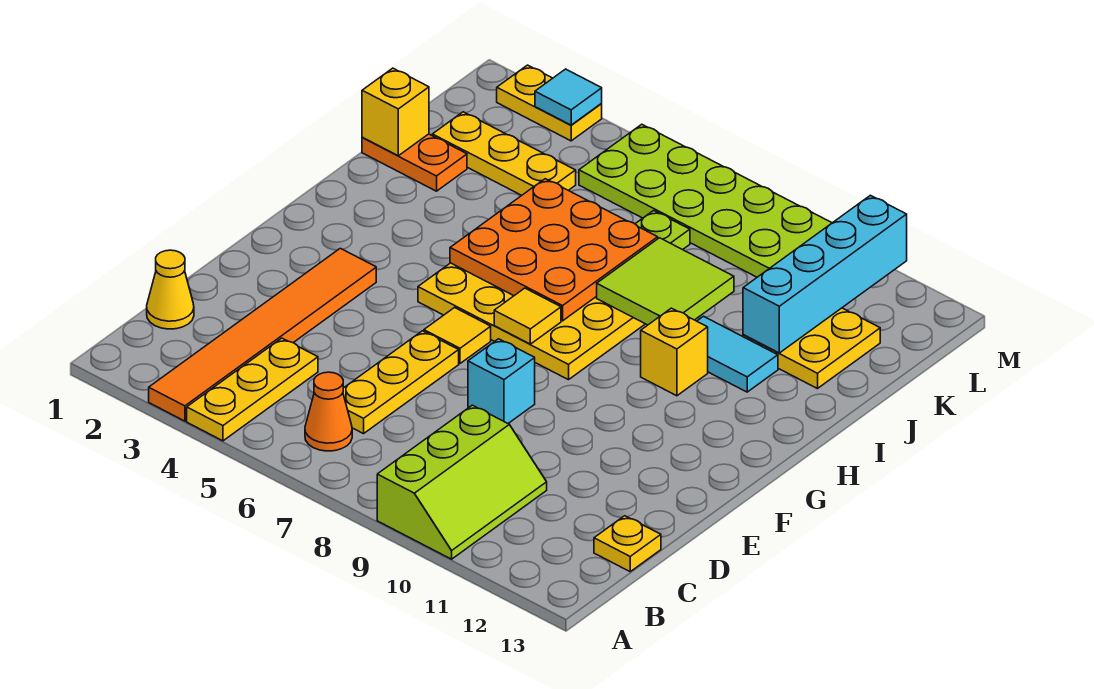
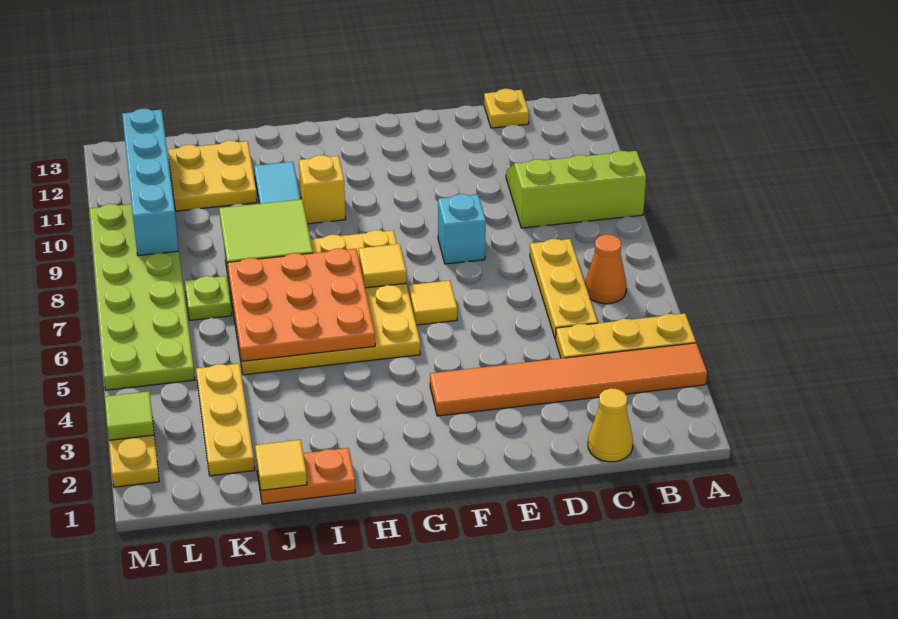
yellow 1x3 plate [343,331,459,434] -> yellow 1x3 plate turned to [530,239,598,340]
orange 1x2 plate [362,134,467,191] -> orange 1x2 plate turned to [256,448,356,504]
yellow 1x1 brick [362,68,429,156] -> yellow 1x1 tile [255,440,307,490]
cyan 1x4 brick [743,195,907,353] -> cyan 1x4 brick turned to [122,109,179,256]
cyan 1x1 tile [535,69,602,125] -> lime 1x1 tile [105,391,154,440]

